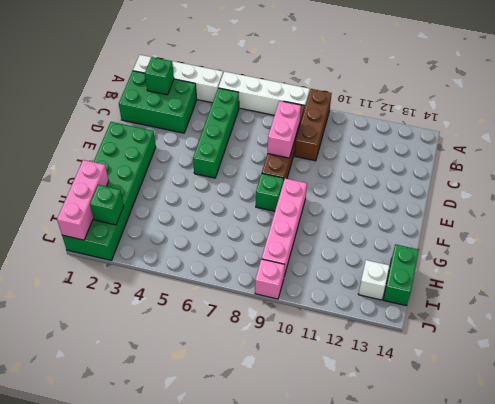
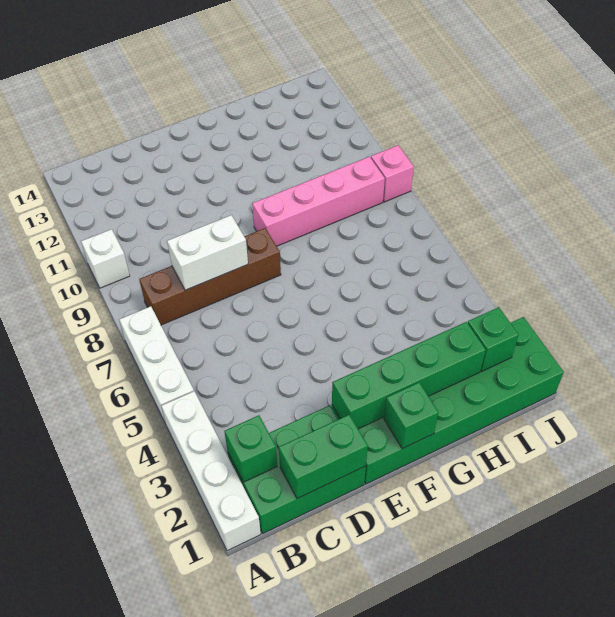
white 1x4 brick [218,72,310,115] -> white 1x3 brick [119,306,194,422]
brown 1x3 brick [295,89,332,161] -> none
green 2x3 brick [119,71,197,133] -> green 2x3 brick turned to [228,405,366,533]
green 1x4 brick [193,88,239,178] -> green 1x4 brick moved to [332,322,486,429]
pink 1x2 brick [268,101,301,158] -> white 1x2 brick [167,215,248,290]
green 1x1 brick [256,173,284,211] -> green 1x1 brick moved to [384,383,438,449]
pink 1x3 brick [57,160,109,240] -> none
green 1x2 brick [383,244,419,306] -> green 1x2 brick moved to [279,415,368,498]
white 1x1 brick [358,260,390,300] -> white 1x1 brick moved to [81,229,130,288]

